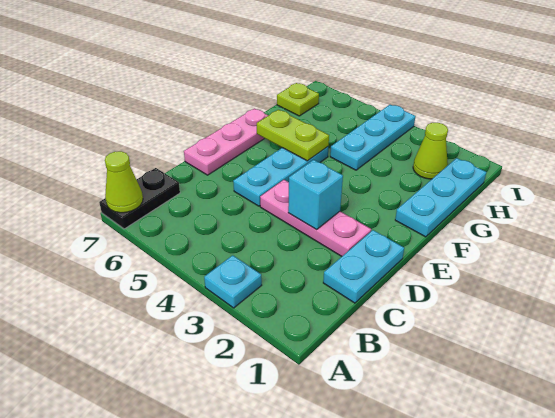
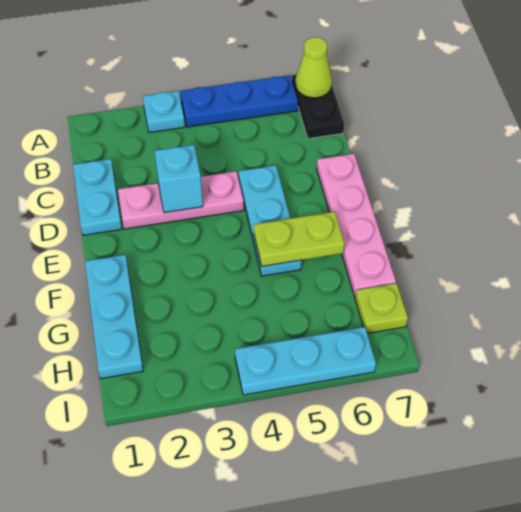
none -> blue 1x3 plate [181,75,298,127]
pink 1x3 plate [184,108,268,175] -> pink 1x4 plate [317,154,396,297]
cyan 1x3 plate [330,105,416,170] -> cyan 1x3 plate turned to [235,327,376,395]
lime 1x1 cone [413,123,448,179] -> none

